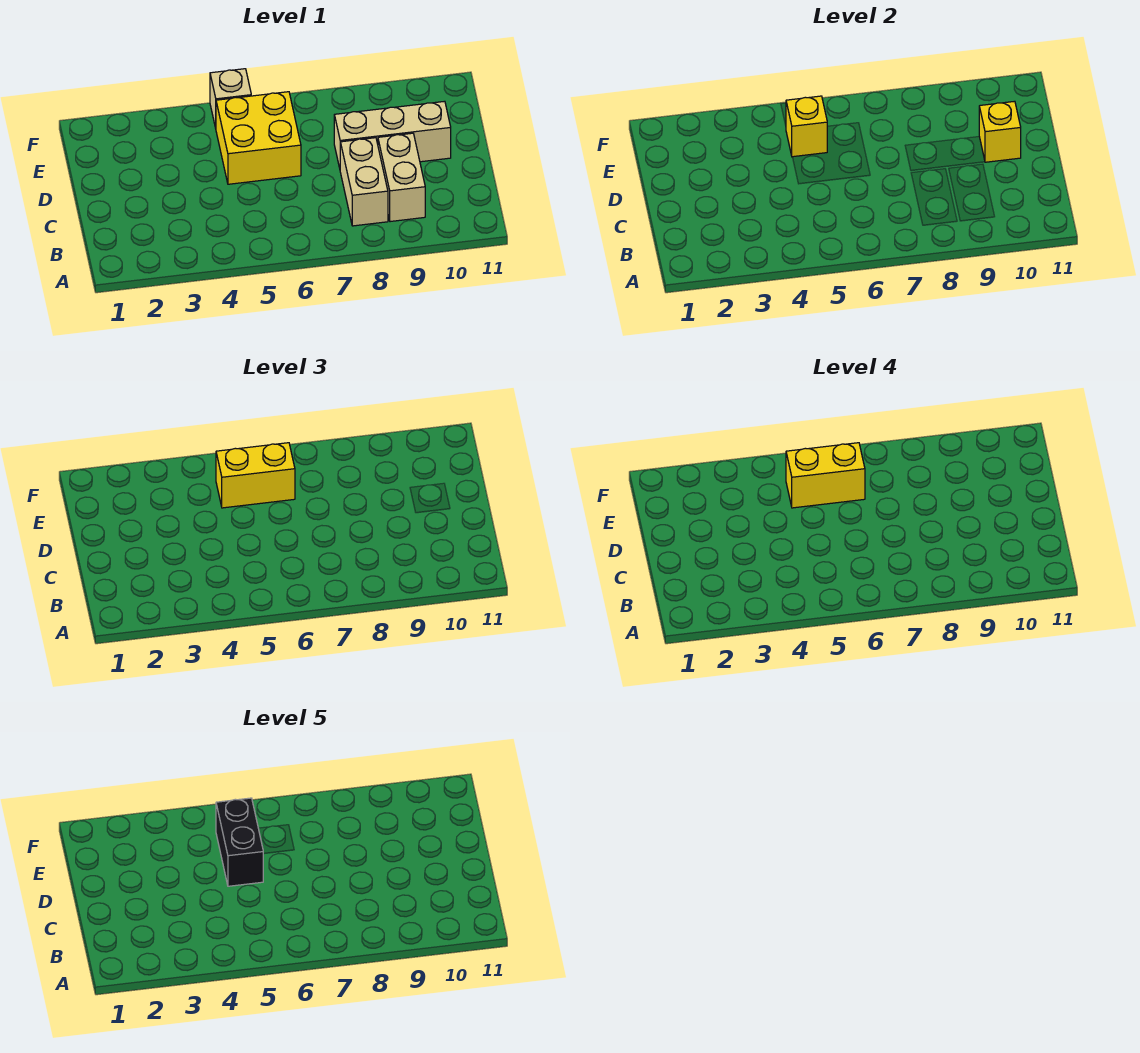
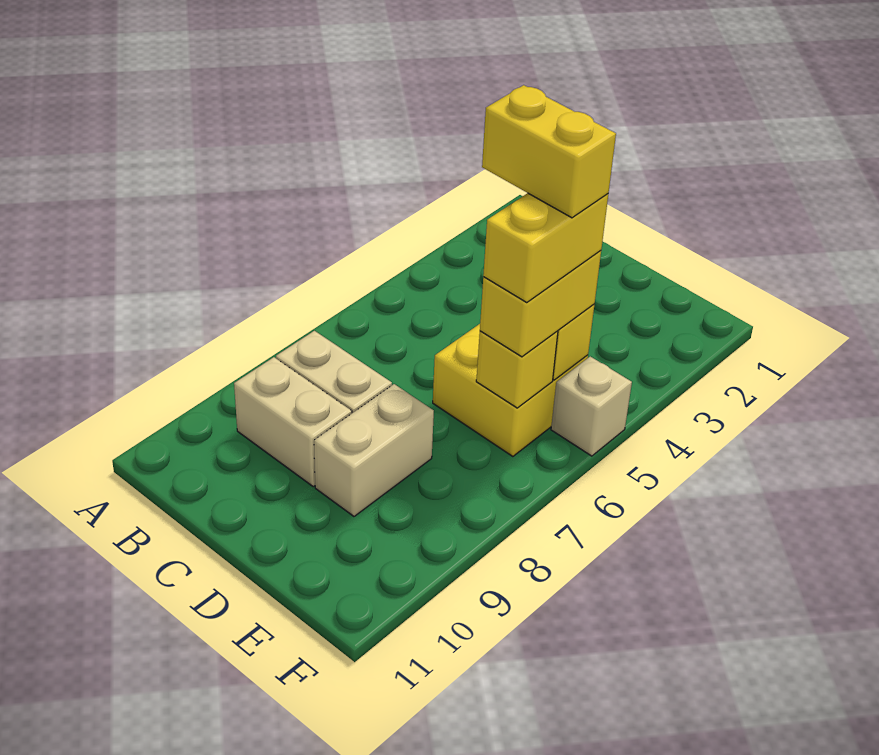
black 1x2 brick [216,798,264,886] -> yellow 1x2 brick [482,85,616,218]
tan 1x3 brick [334,101,451,168] -> tan 1x2 brick [314,384,434,516]
yellow 1x1 brick [979,101,1021,162] -> yellow 1x1 brick moved to [476,331,558,408]

